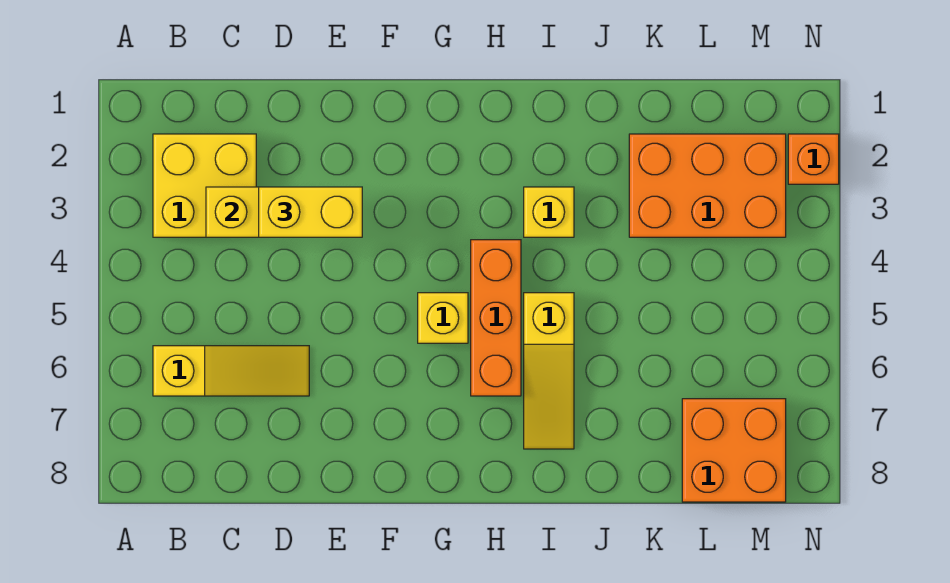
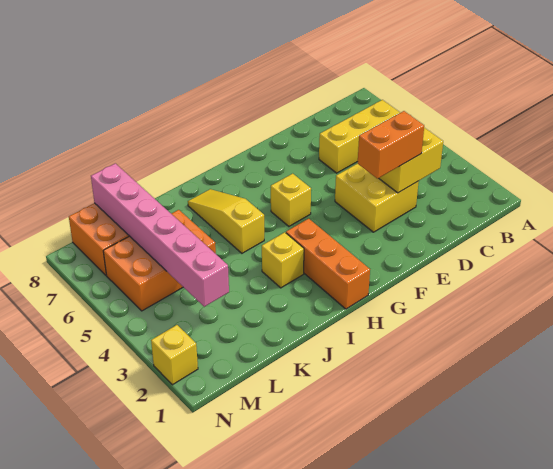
yellow 2x2 brick [153,134,256,237] -> yellow 2x2 brick moved to [335,163,419,232]
yellow 1x3 slope [153,346,309,396] -> yellow 1x3 brick [319,100,400,173]
yellow 1x2 brick [259,187,362,237] -> orange 1x2 brick [358,111,424,179]
orange 1x3 brick [471,240,521,396] -> orange 1x3 brick moved to [286,219,370,309]
orange 2x3 brick [629,134,786,237] -> orange 2x3 brick moved to [103,210,216,311]
none -> pink 1x6 brick [91,163,229,307]
orange 1x1 brick [788,134,839,184] -> yellow 1x1 brick [151,325,198,385]

